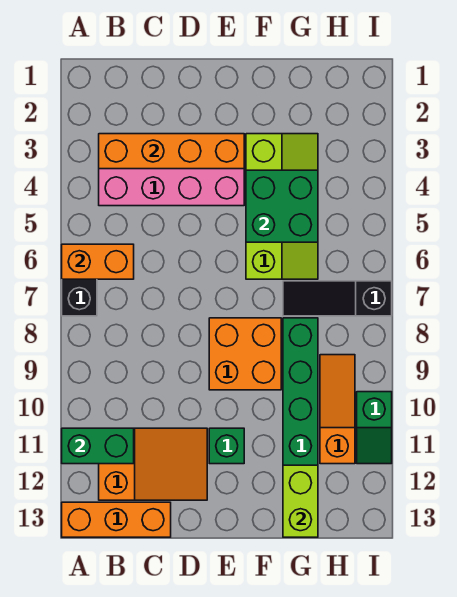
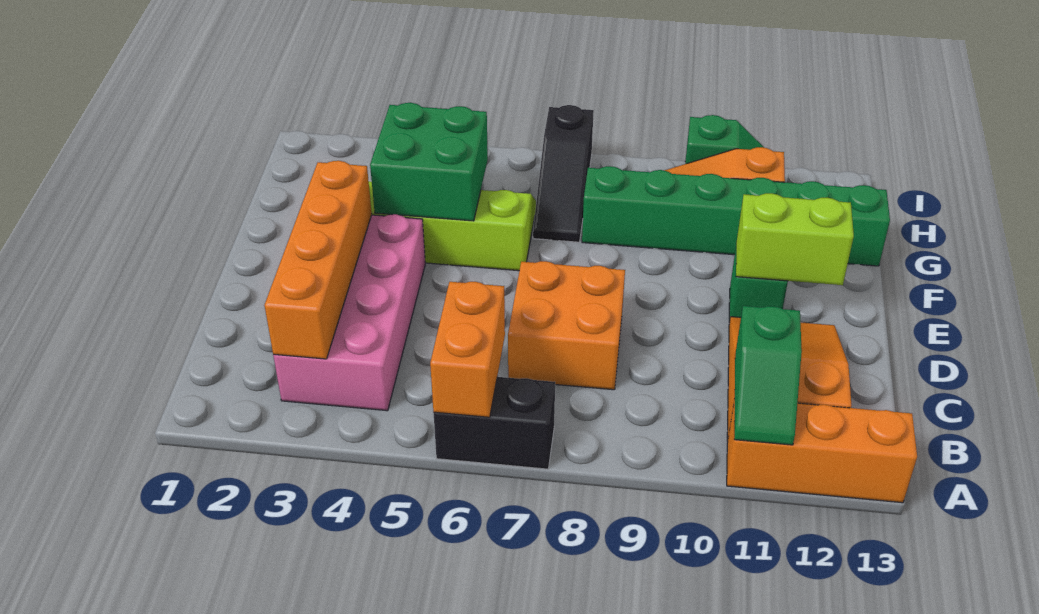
green 1x2 brick [62,428,134,464] -> green 1x2 slope [734,306,802,445]
orange 1x3 brick [62,502,171,537] -> orange 1x3 brick turned to [727,399,917,503]
orange 2x2 brick [209,318,281,390] -> orange 2x2 brick moved to [508,261,625,390]
lime 1x2 brick [283,465,318,537] -> lime 1x2 brick moved to [736,193,854,285]

